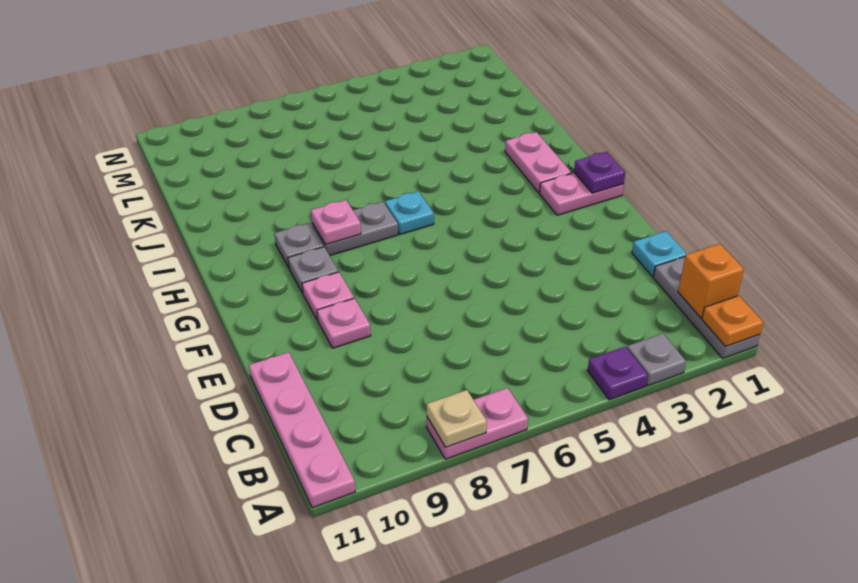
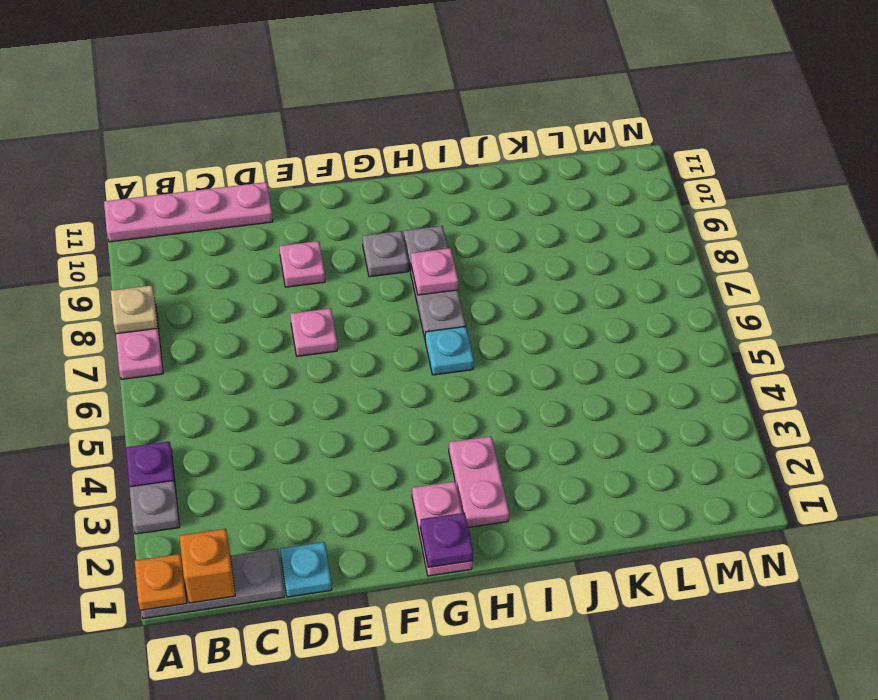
pink 1x1 plate [302,272,354,320] -> pink 1x1 plate moved to [290,308,337,356]
pink 1x2 plate [505,132,571,193] -> pink 1x2 plate turned to [449,436,509,527]

